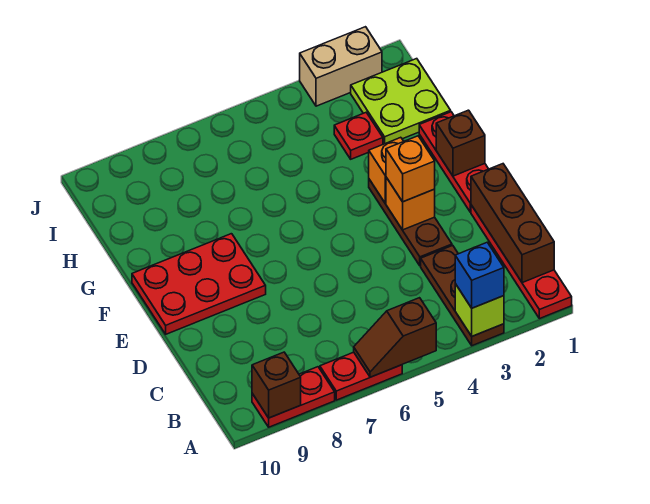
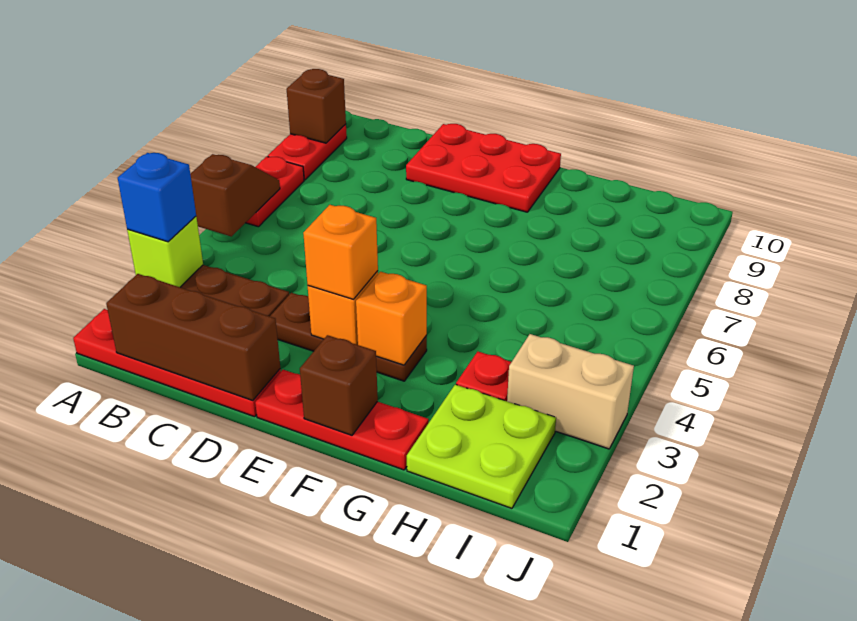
red 2x3 plate [132,234,266,334] -> red 2x3 plate turned to [406,124,561,212]
tan 1x2 brick [300,27,382,106] -> tan 1x2 brick turned to [507,334,634,449]

